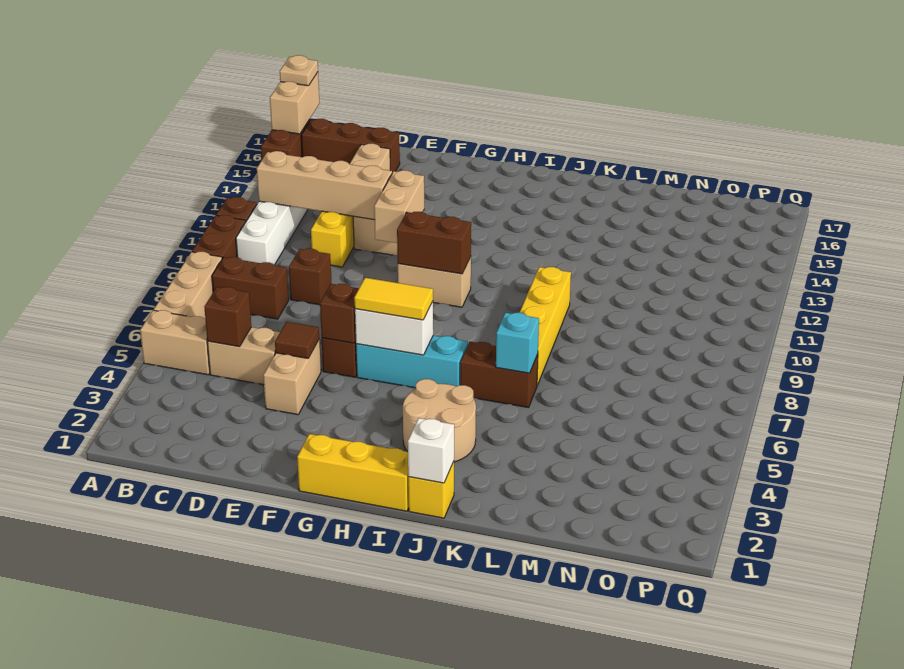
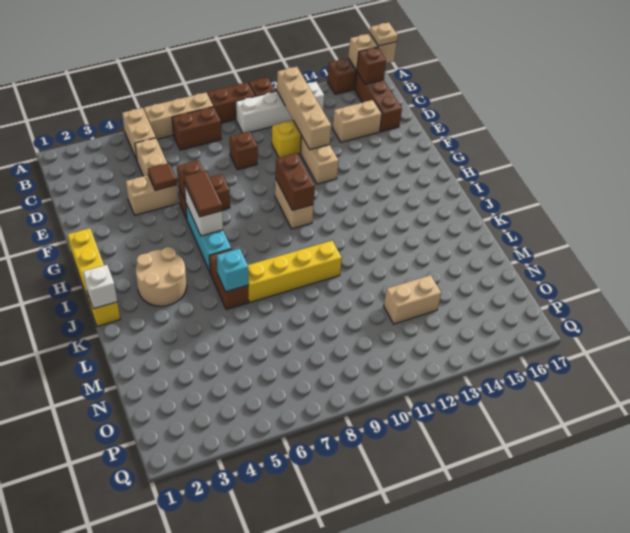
brown 1x2 brick [212,257,289,319] -> brown 1x2 brick turned to [172,107,221,150]
brown 1x1 brick [204,287,251,347] -> brown 1x1 brick moved to [357,47,386,84]
tan 1x2 brick [374,170,424,243] -> tan 1x2 brick moved to [384,275,441,324]
yellow 1x2 tile [354,278,433,320] -> brown 1x2 tile [184,170,222,217]

